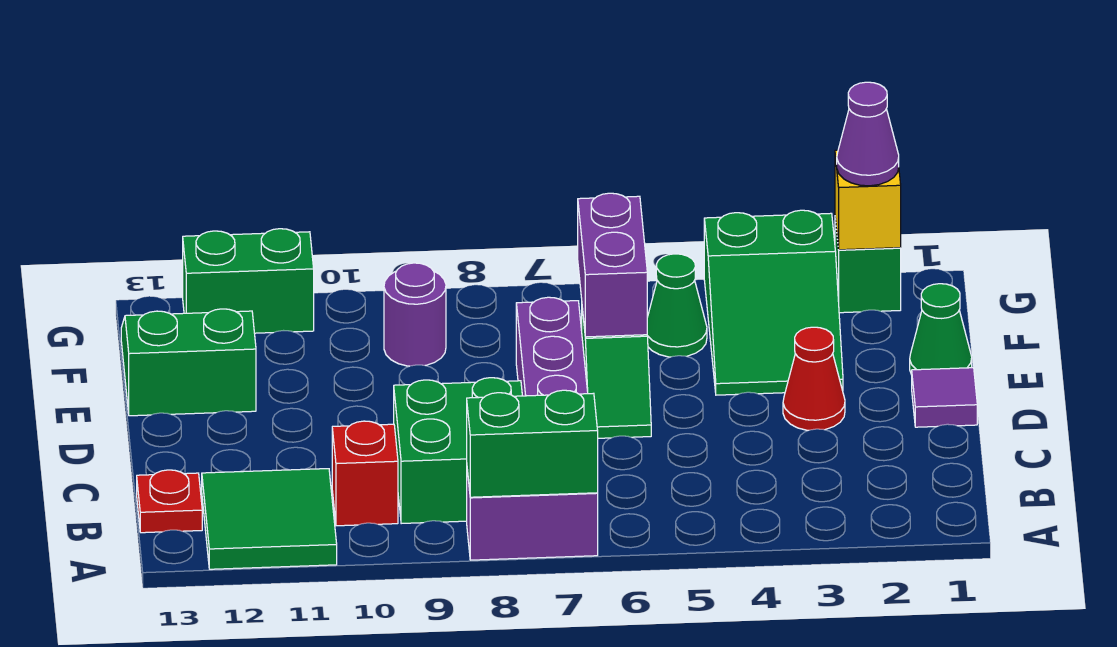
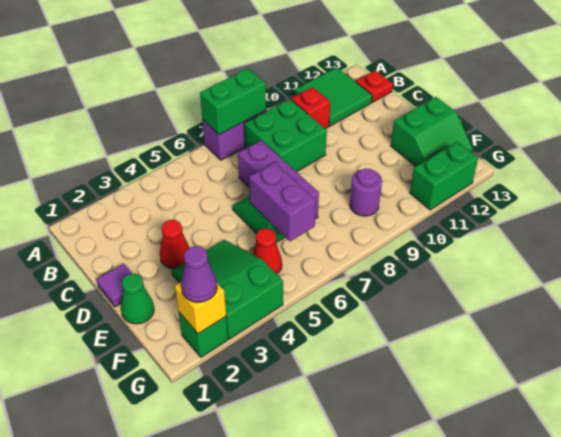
green 1x1 cone [647,254,707,357] -> red 1x1 cone [253,228,282,274]

